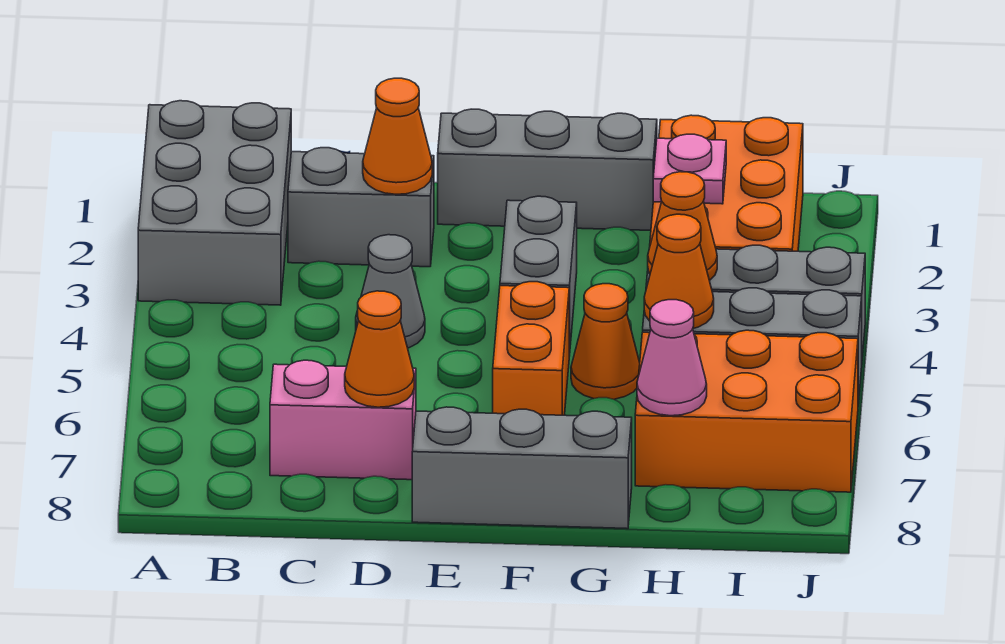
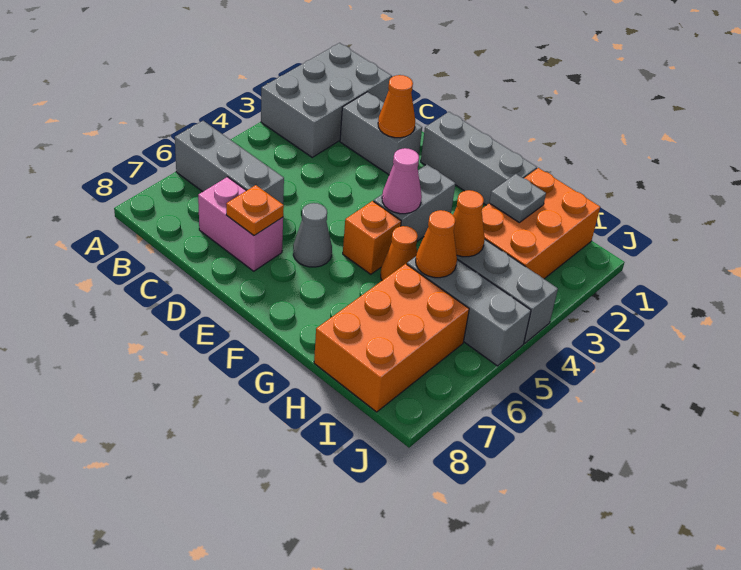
grey 1x1 cone [356,235,425,348] -> grey 1x1 cone moved to [293,203,332,267]
orange 1x1 cone [345,291,414,407] -> orange 1x1 plate [226,185,284,235]
grey 1x3 brick [412,407,632,529] -> grey 1x3 brick moved to [175,121,284,204]
orange 1x2 brick [493,282,569,415] -> orange 1x1 brick [343,201,401,274]
pink 1x1 plate [653,134,726,204] -> grey 1x1 plate [489,174,546,222]
orange 2x3 brick [635,330,858,492] -> orange 2x3 brick turned to [314,264,469,412]
pink 1x1 cone [637,300,707,416] -> pink 1x1 cone moved to [382,148,422,214]

